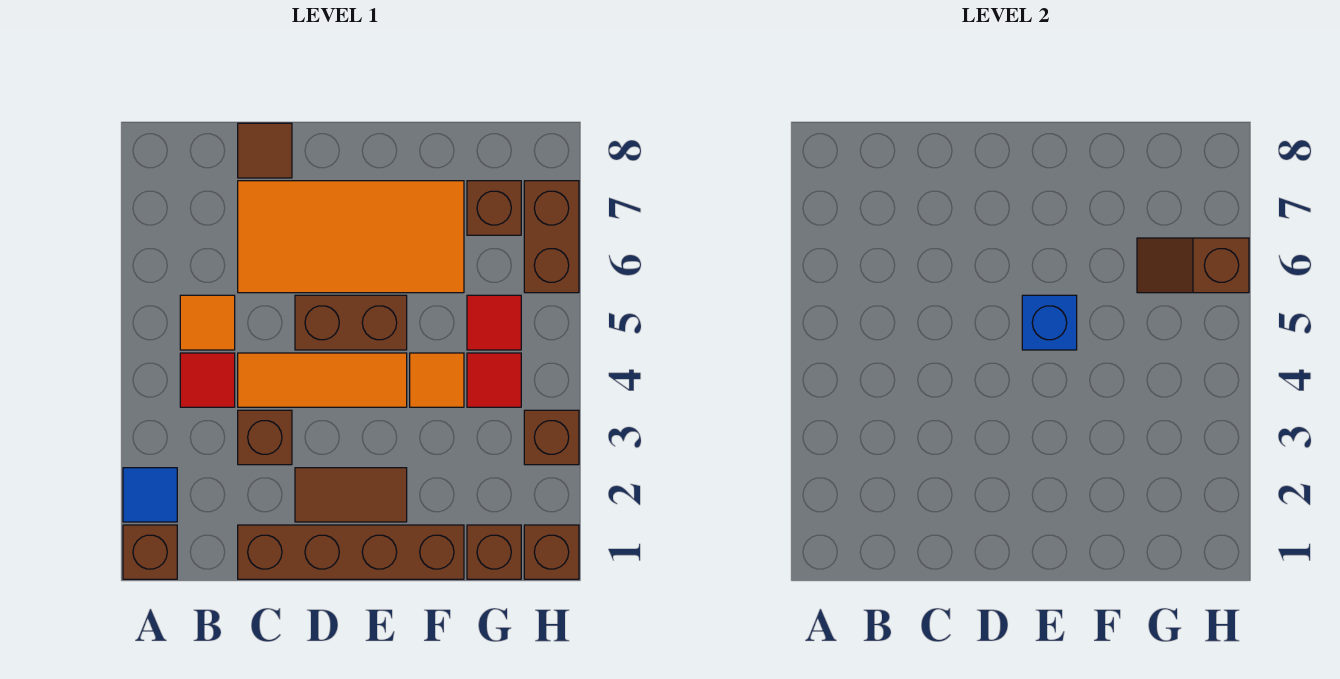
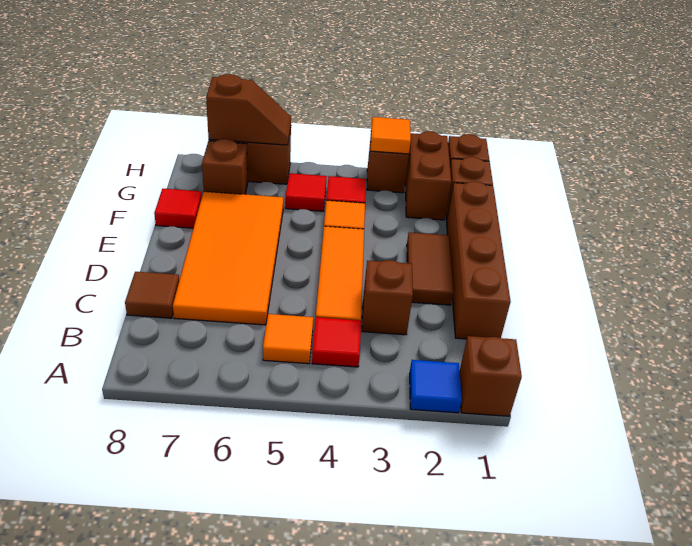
brown 1x2 brick [295,295,407,350] -> brown 1x2 brick moved to [405,131,451,220]
blue 1x1 brick [1022,295,1077,350] -> none
none -> red 1x1 tile [154,189,202,228]
brown 1x2 slope [1137,238,1249,293] -> brown 1x2 slope turned to [206,74,291,145]
none -> orange 1x1 tile [371,117,411,154]

